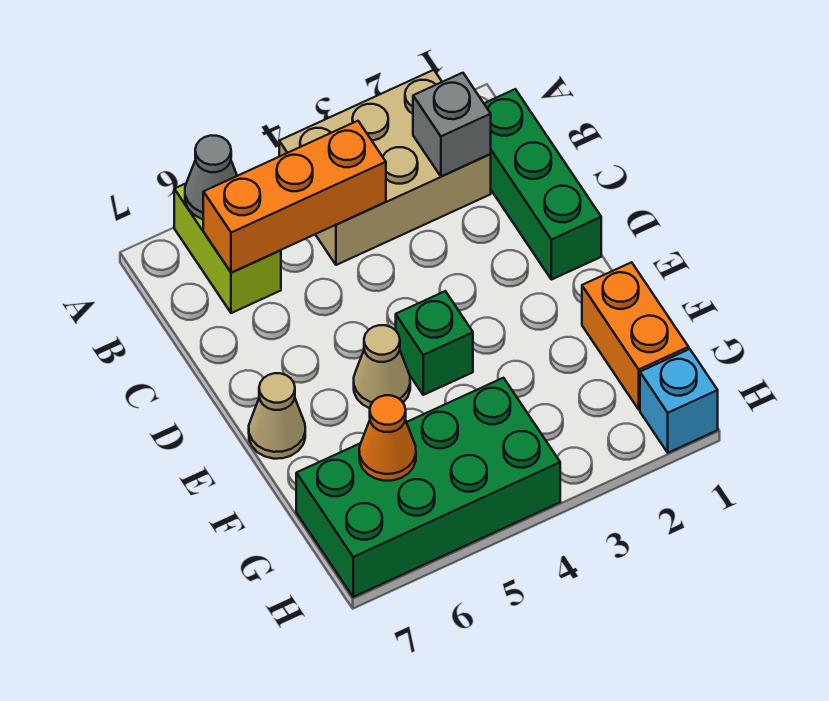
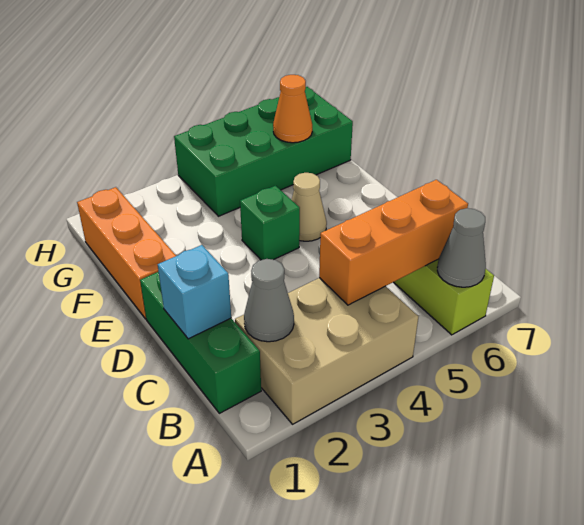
grey 1x1 brick [413,73,491,177] -> grey 1x1 cone [244,259,294,342]
tan 1x1 cone [249,373,305,459] -> none
orange 1x2 brick [582,262,689,409] -> orange 1x3 brick [77,187,176,319]
cyan 1x1 brick [640,349,718,453] -> cyan 1x1 brick moved to [158,245,231,339]

